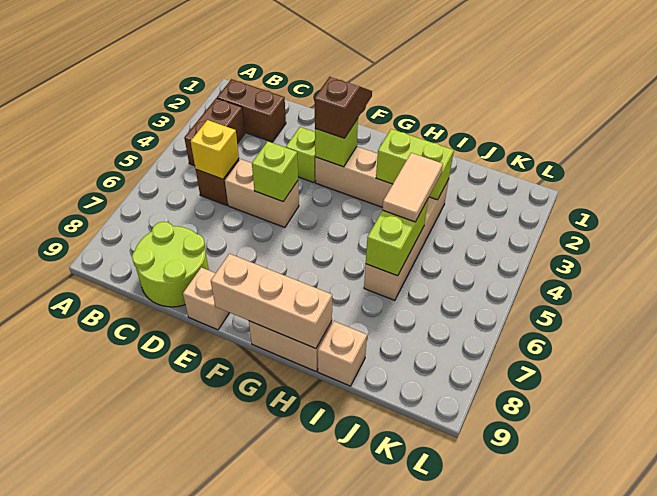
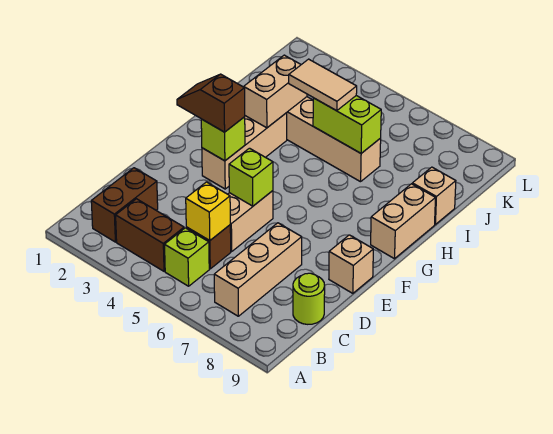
lime 2x2 round brick [132,222,209,307] -> lime 1x1 round brick [293,273,325,324]
lime 1x1 brick [286,127,316,183] -> lime 1x1 brick moved to [165,228,209,286]
tan 1x3 brick [211,254,332,349] -> tan 1x3 brick moved to [214,223,302,316]
lime 1x2 brick [376,129,454,200] -> tan 1x2 brick [244,55,307,128]

